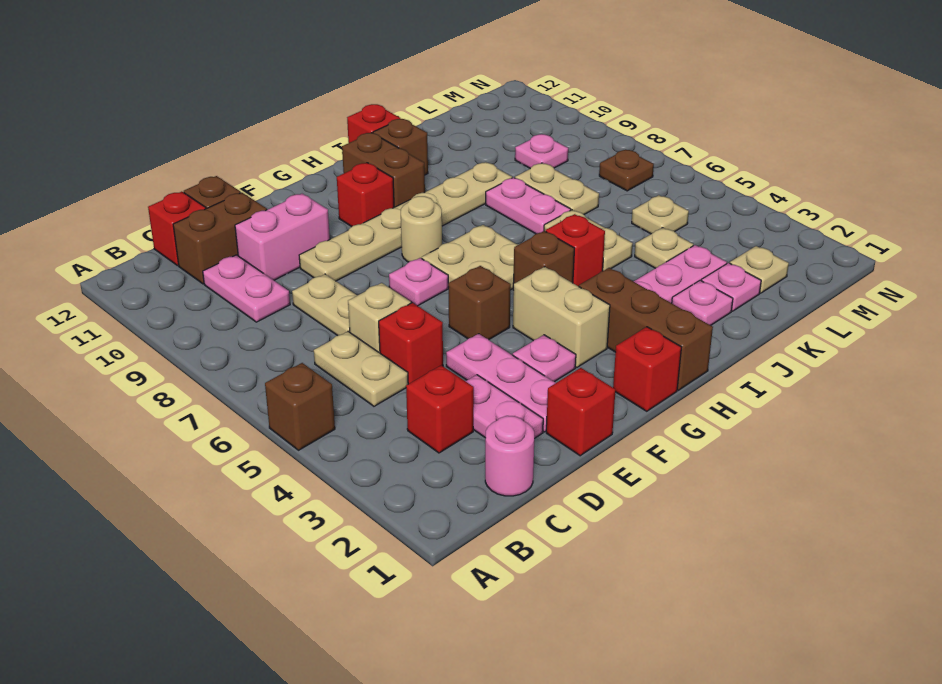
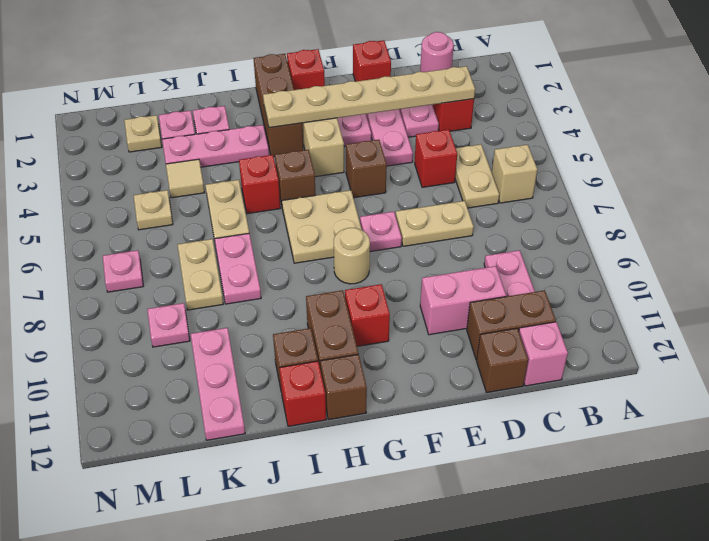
brown 1x1 brick [265,363,335,450] -> brown 1x1 brick moved to [320,354,367,420]
red 1x1 brick [148,192,206,266] -> pink 1x1 brick [519,322,568,386]
tan 1x1 brick [348,283,411,353] -> tan 1x1 brick moved to [492,145,537,203]
tan 1x2 plate [292,274,357,336] -> tan 1x2 plate turned to [396,201,474,246]
tan 1x6 plate [299,162,512,281] -> tan 1x6 plate moved to [263,66,475,128]
tan 1x1 plate [635,228,693,268] -> tan 1x1 tile [166,159,205,198]
none -> pink 1x3 plate [191,328,245,440]
brown 1x1 plate [599,150,654,191] -> pink 1x1 plate [103,250,143,292]

